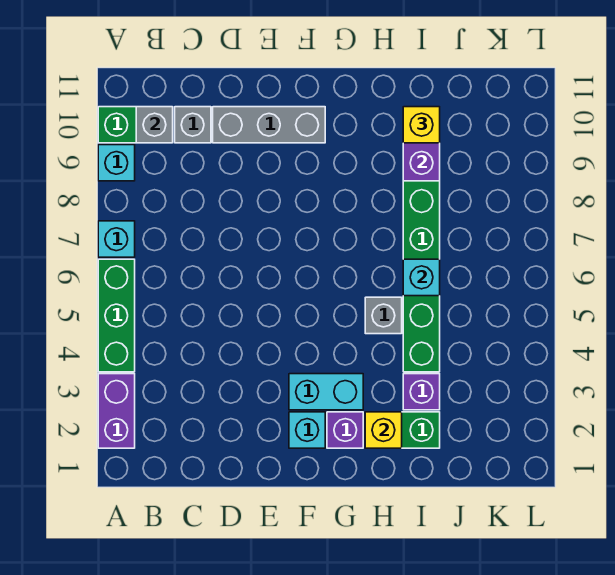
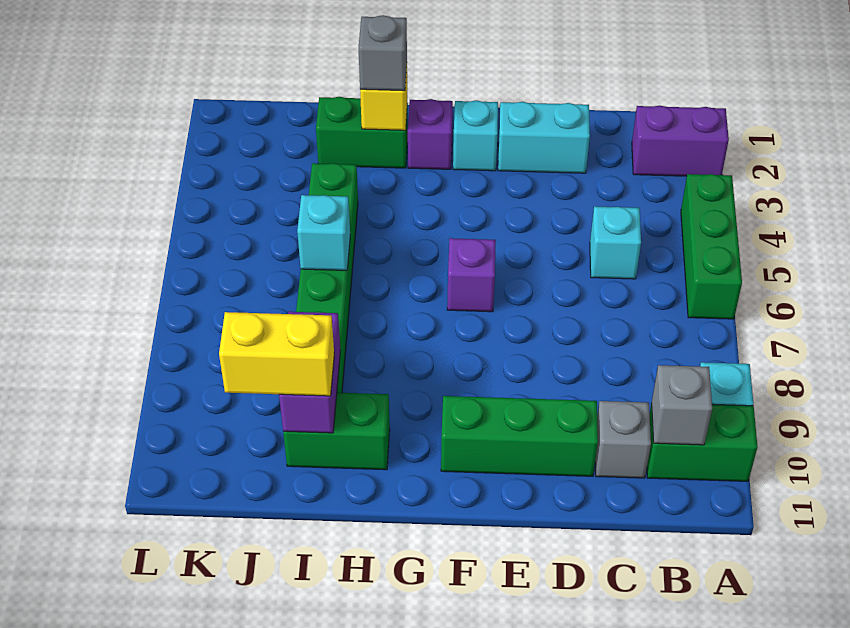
purple 1x2 brick [98,374,135,448] -> purple 1x2 brick turned to [632,105,729,176]
cyan 1x1 brick [98,221,135,257] -> cyan 1x1 brick moved to [590,206,641,279]
grey 1x3 brick [213,107,325,143] -> green 1x3 brick [441,396,598,476]
cyan 1x2 brick [289,374,363,410] -> cyan 1x2 brick moved to [498,102,590,173]
grey 1x1 brick [365,297,402,334] -> grey 1x1 brick moved to [359,15,407,91]
none -> green 1x2 brick [283,393,390,470]
purple 1x1 brick [403,374,440,410] -> purple 1x1 brick moved to [447,238,496,312]
yellow 1x1 brick [403,107,440,143] -> yellow 1x2 brick [219,312,334,396]

